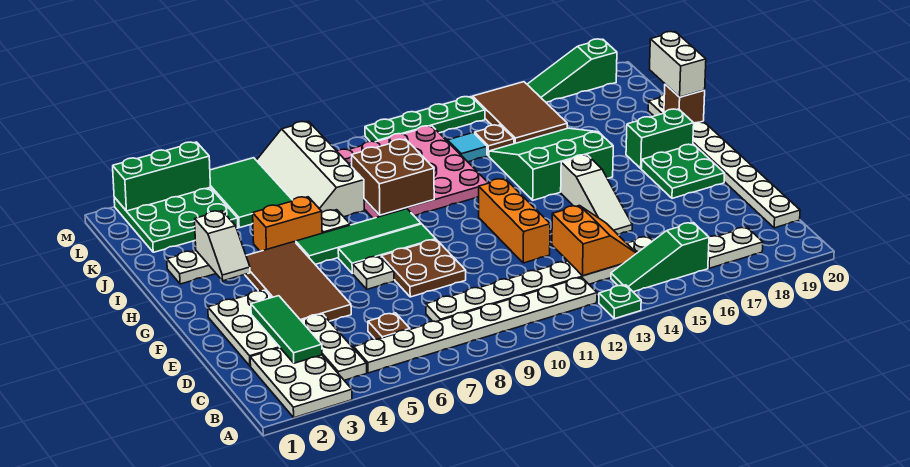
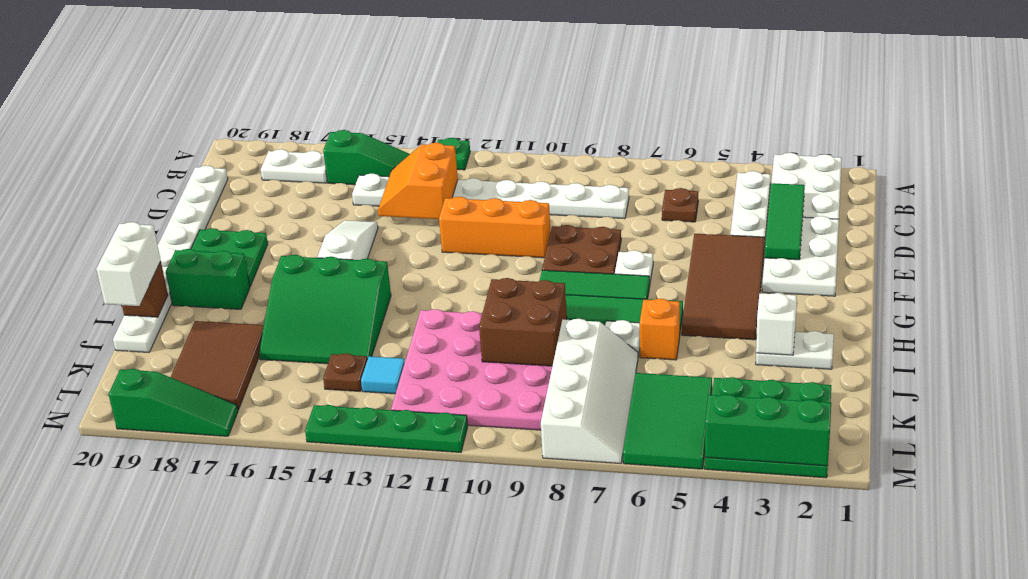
white 1x8 plate [354,277,597,373] -> none
orange 1x3 brick [479,179,550,263] -> orange 1x3 brick turned to [439,197,551,258]
orange 1x2 brick [253,197,322,251] -> orange 1x1 brick [640,298,680,360]
brown 2x3 tile [473,82,567,144] -> brown 2x3 tile moved to [171,321,264,410]

